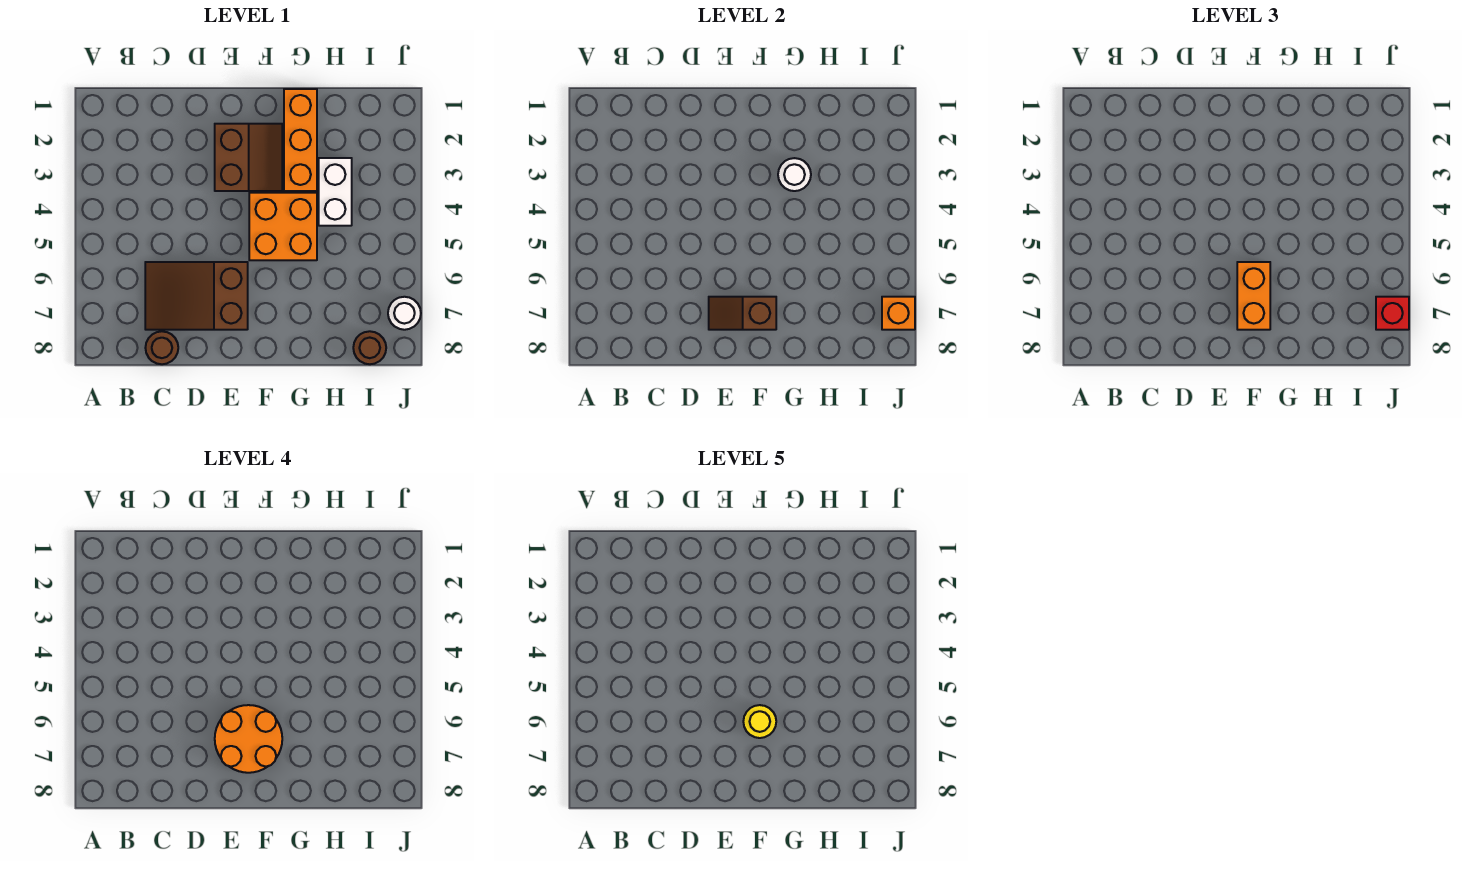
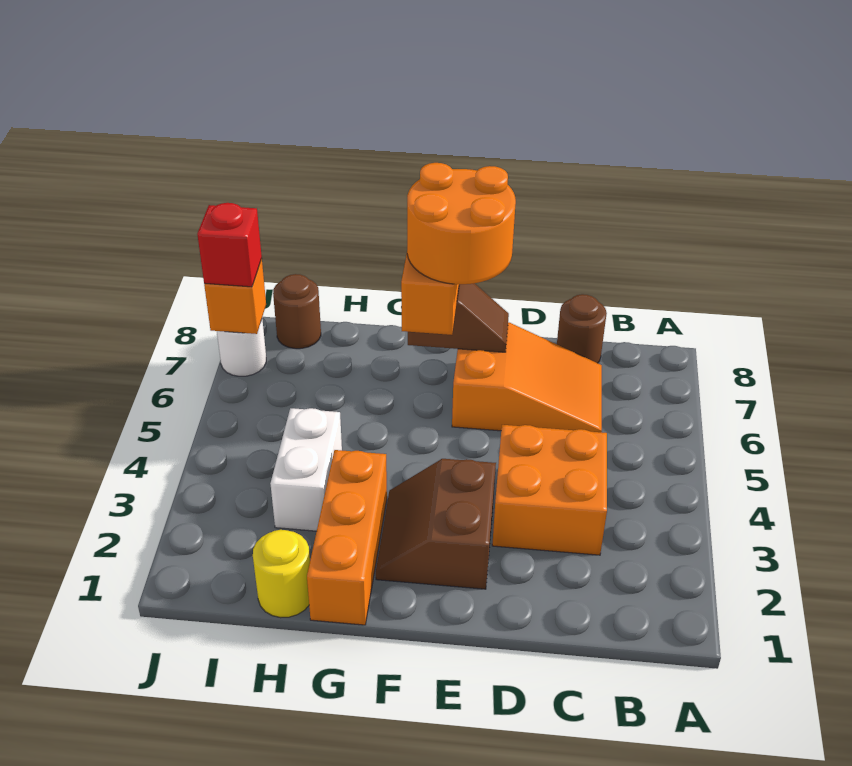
brown 2x3 slope [145,262,248,330] -> orange 2x3 slope [452,322,602,432]
orange 2x2 brick [249,193,317,260] -> orange 2x2 brick moved to [492,425,607,555]
yellow 1x1 round brick [743,705,776,738] -> yellow 1x1 round brick moved to [253,530,310,618]
white 1x1 round brick [778,158,811,191] -> none

